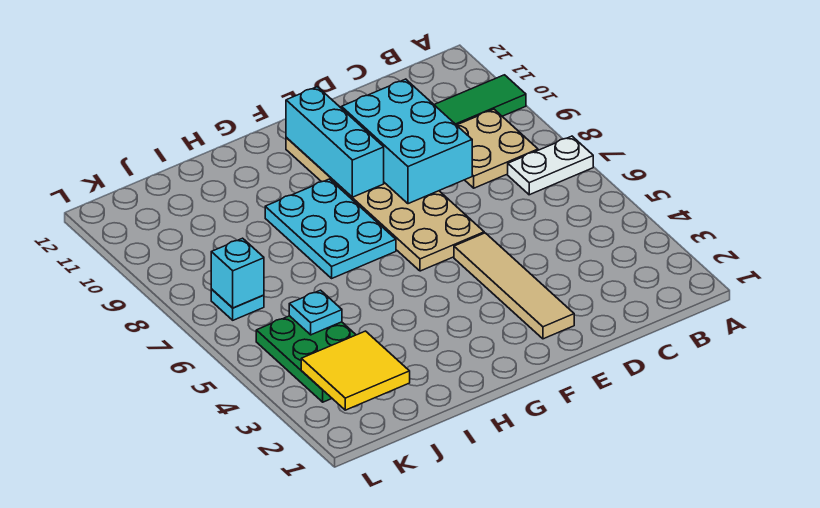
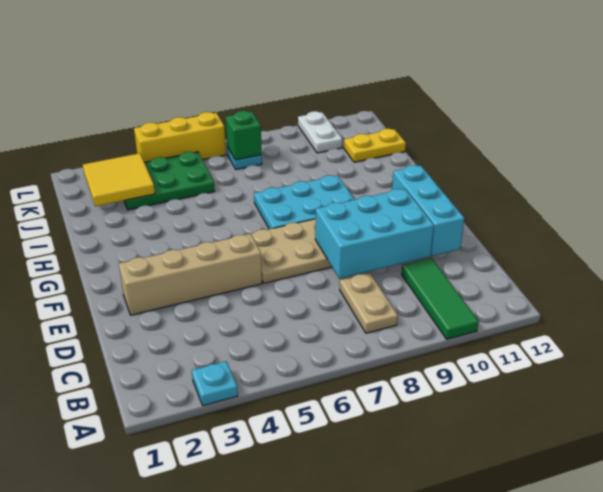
white 1x2 plate [508,136,593,195] -> white 1x2 plate moved to [298,111,342,153]
tan 2x2 plate [457,109,538,188] -> tan 1x2 plate [340,273,398,333]
tan 1x4 tile [454,233,574,339] -> tan 1x4 brick [119,234,262,315]
cyan 1x3 brick [286,87,384,197] -> cyan 1x3 brick turned to [392,165,464,256]
cyan 1x1 plate [289,290,342,335] -> cyan 1x1 plate moved to [192,361,238,406]
none -> yellow 1x2 plate [344,129,406,162]
cyan 1x1 brick [211,238,264,308] -> green 1x1 brick [226,111,262,160]
none -> yellow 1x3 brick [134,112,226,162]

